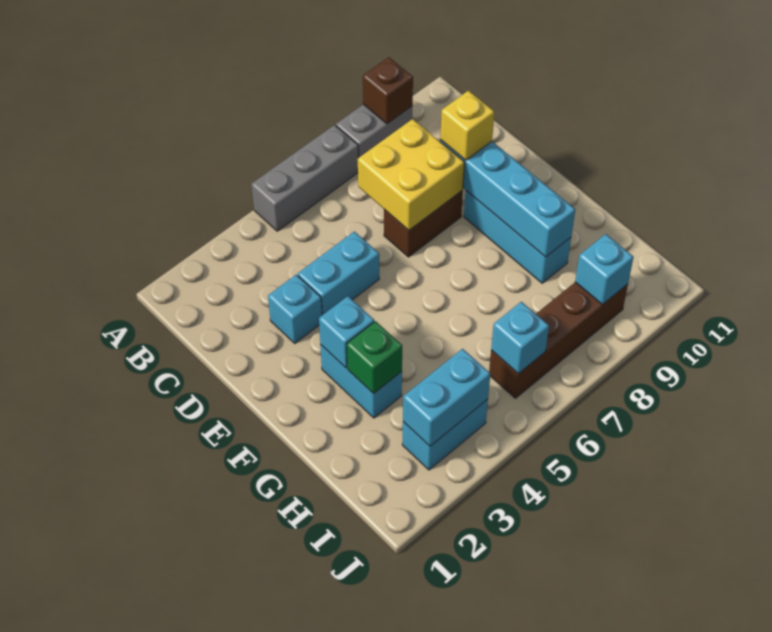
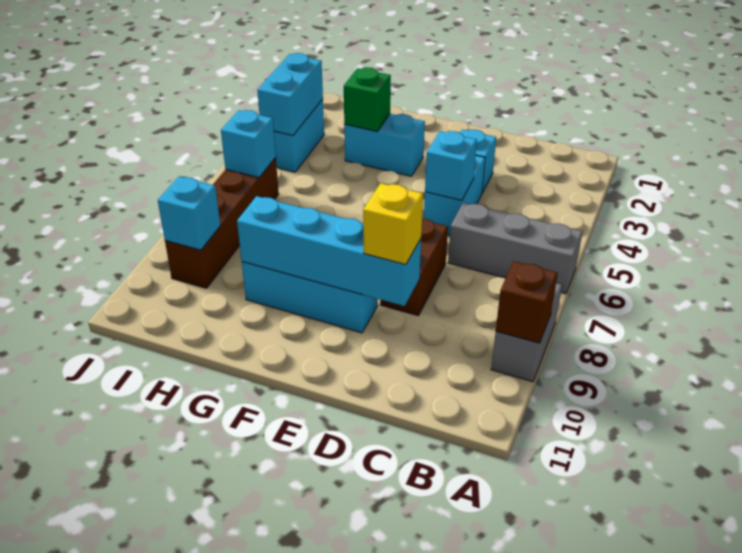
grey 1x3 brick [251,125,358,231] -> grey 1x3 brick turned to [448,203,583,294]
yellow 2x2 brick [358,119,465,230] -> none
cyan 1x1 brick [319,296,374,368] -> cyan 1x1 brick moved to [425,131,477,200]

